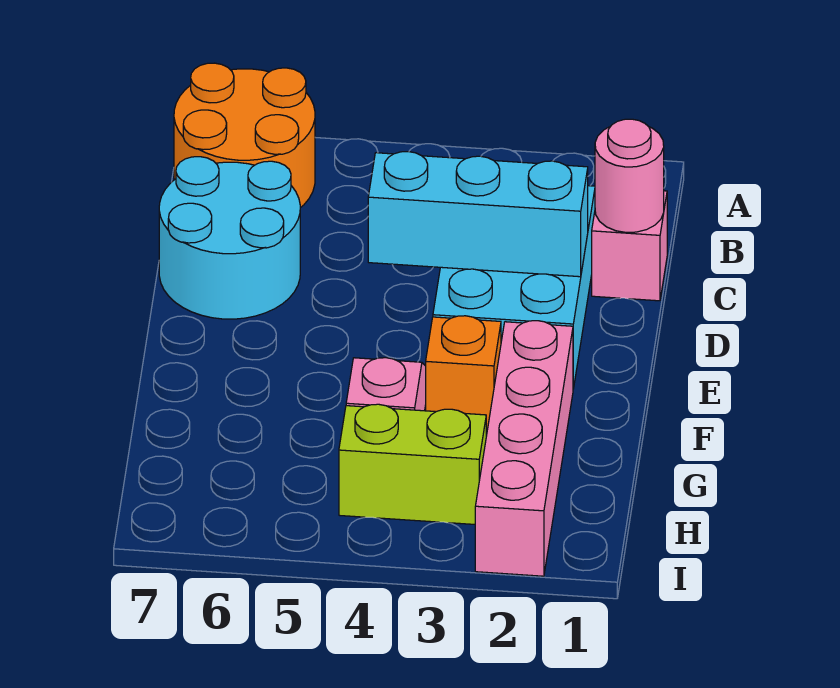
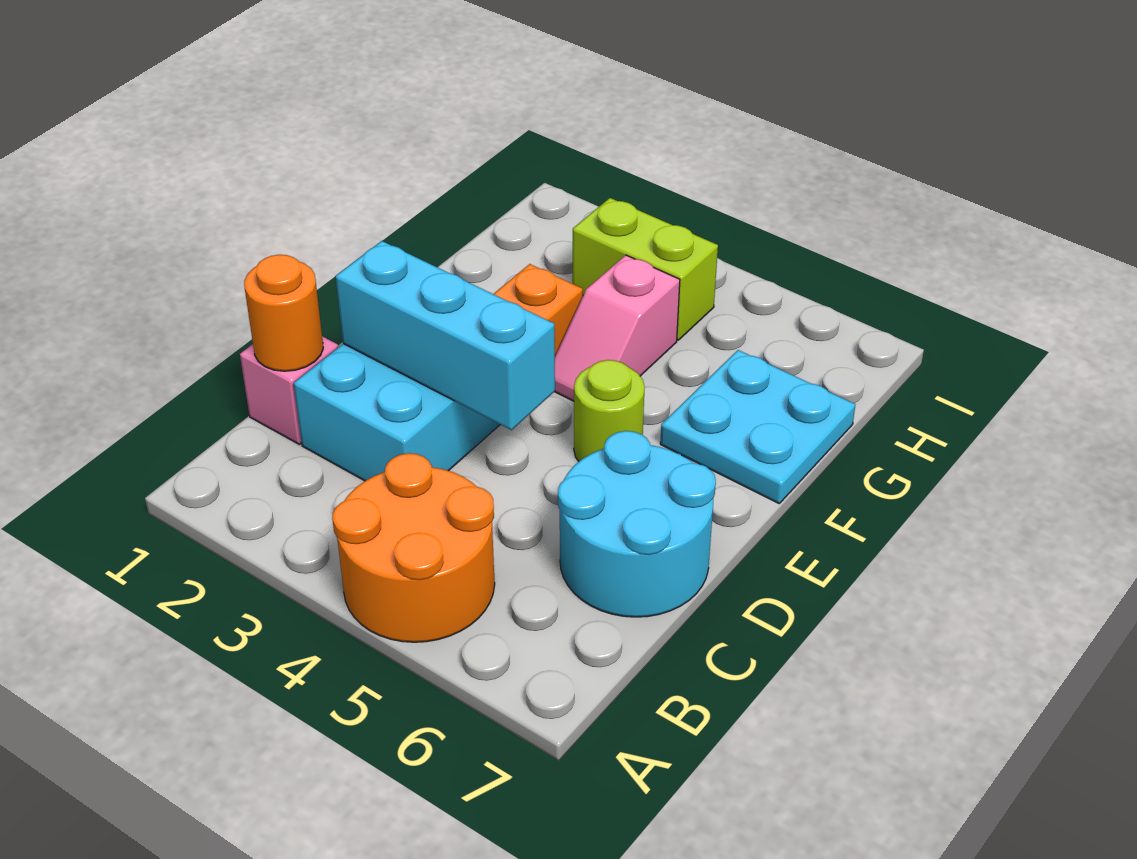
orange 2x2 round brick [174,63,315,208] -> orange 2x2 round brick moved to [332,453,495,642]
pink 1x1 round brick [595,119,664,232] -> orange 1x1 round brick [244,255,323,371]
none -> lime 1x1 round brick [574,360,645,461]
pink 1x4 brick [475,321,573,576] -> none
none -> cyan 2x2 plate [660,350,855,504]

